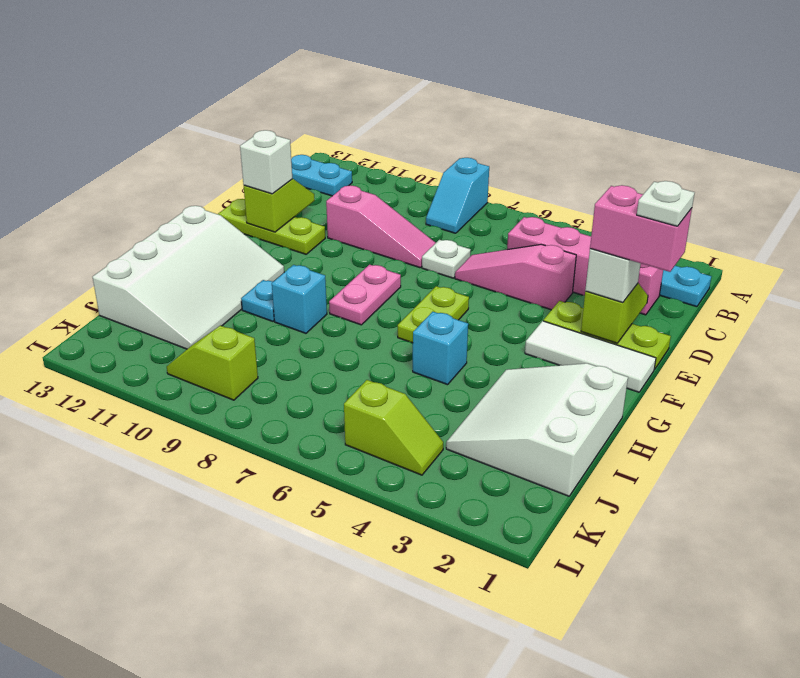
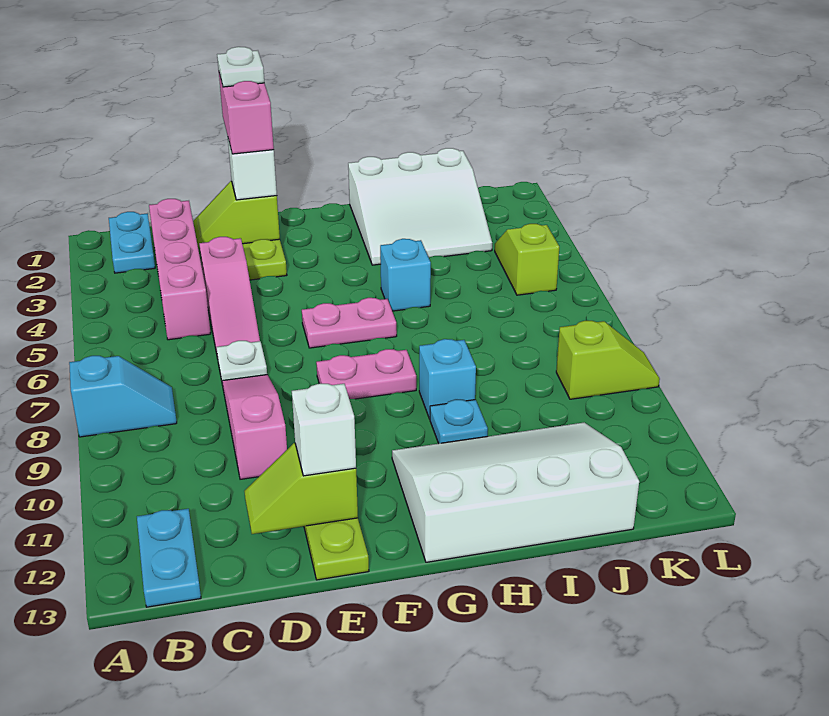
white 1x3 tile [525,321,656,392] -> none
lime 1x2 plate [398,286,469,343] -> pink 1x2 plate [302,298,397,348]
lime 1x2 slope [167,326,258,400] -> lime 1x2 slope turned to [556,321,660,399]

